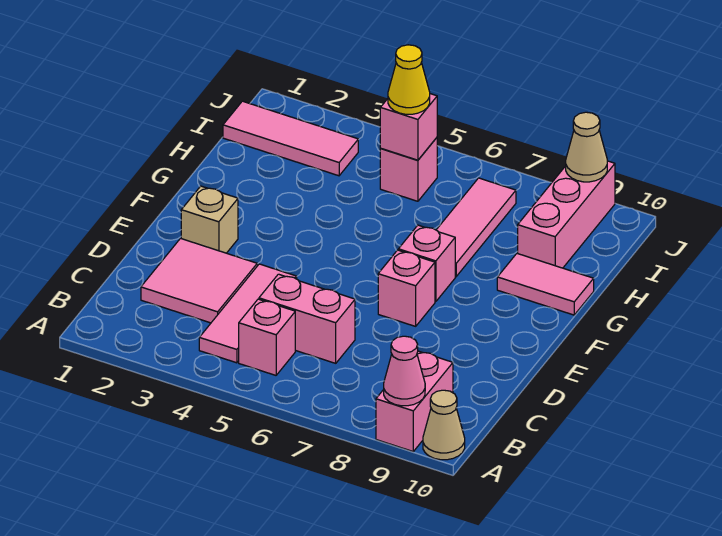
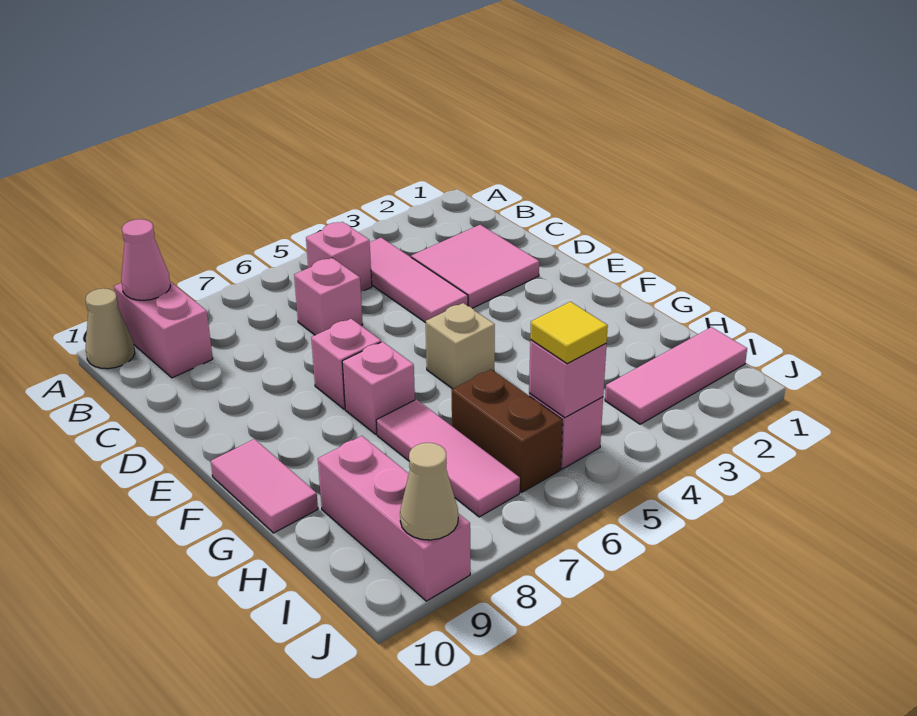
pink 1x2 brick [259,274,355,363] -> pink 1x1 brick [294,258,363,335]
tan 1x1 brick [181,186,238,253] -> tan 1x1 brick moved to [426,303,495,389]
pink 1x2 tile [497,253,594,315] -> pink 1x2 tile turned to [211,439,318,533]
none -> brown 1x2 brick [452,369,563,492]
yellow 1x1 cone [388,45,430,114] -> yellow 1x1 tile [530,302,608,364]

